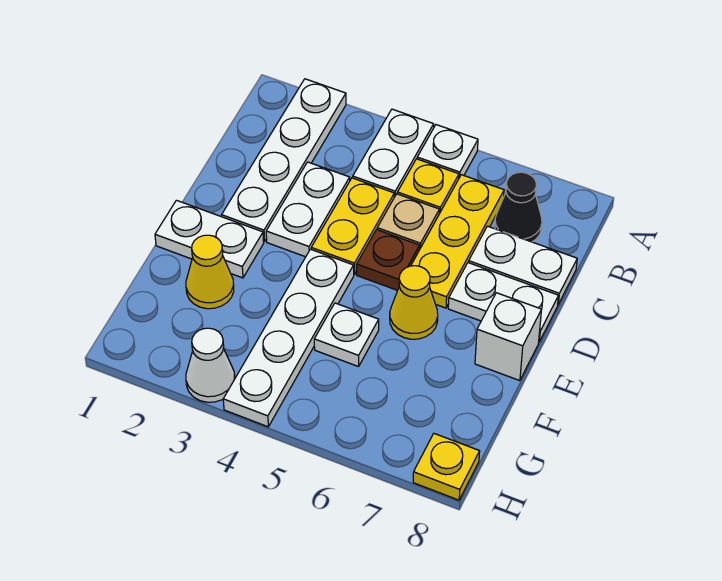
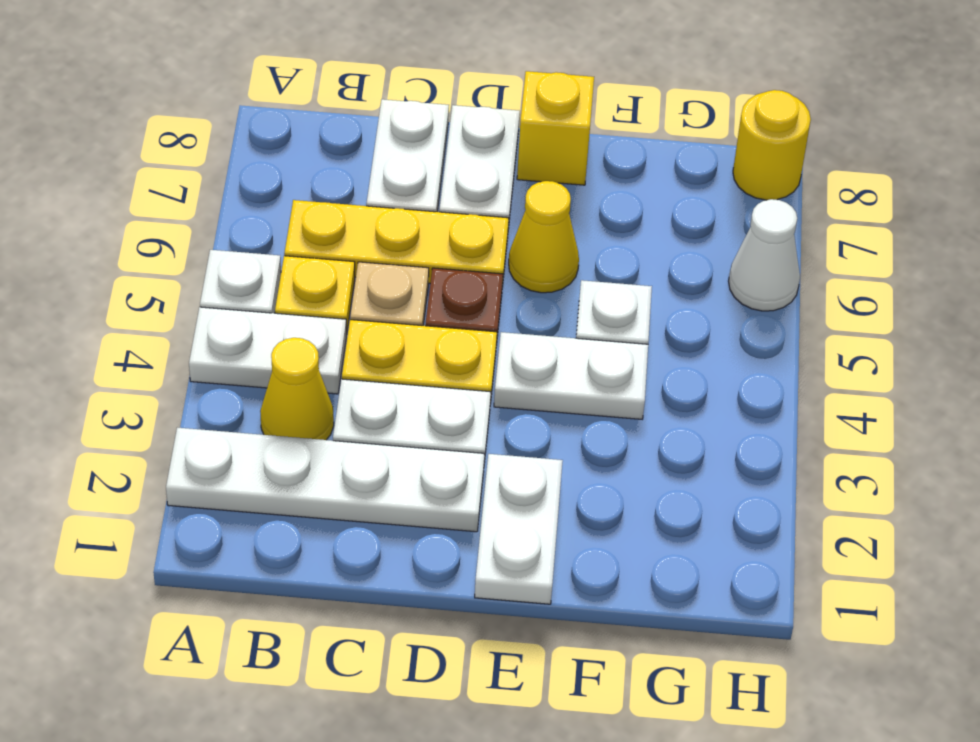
black 1x1 cone [495,172,542,242] -> none
white 1x4 plate [223,249,354,427] -> white 1x2 plate [494,332,648,419]
white 1x1 brick [475,293,542,381] -> yellow 1x1 brick [517,71,594,185]
yellow 1x1 cone [186,235,234,309] -> yellow 1x1 cone moved to [260,338,334,440]
white 1x1 cone [186,328,235,402] -> white 1x1 cone moved to [729,199,800,311]
yellow 1x1 plate [413,434,480,500] -> yellow 1x1 round brick [733,90,811,200]

